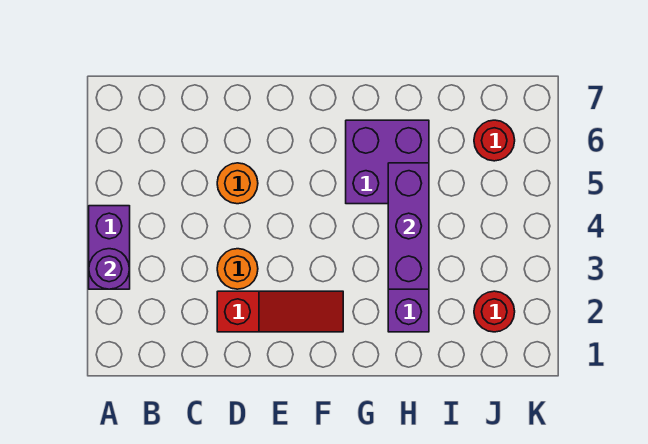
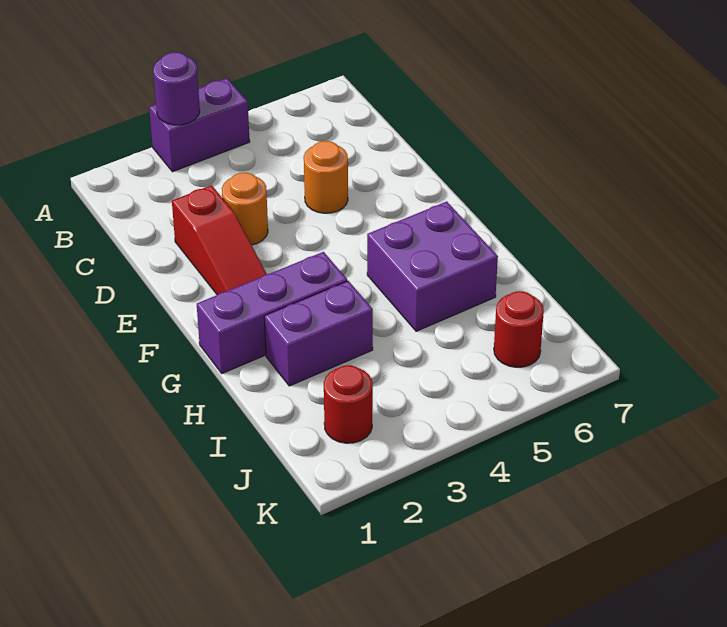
purple 1x3 brick [388,163,429,289] -> purple 1x3 brick moved to [197,252,347,373]

